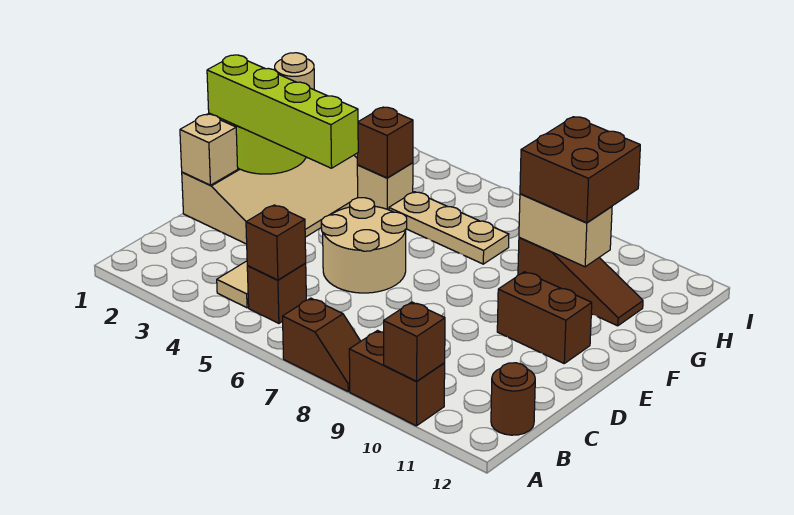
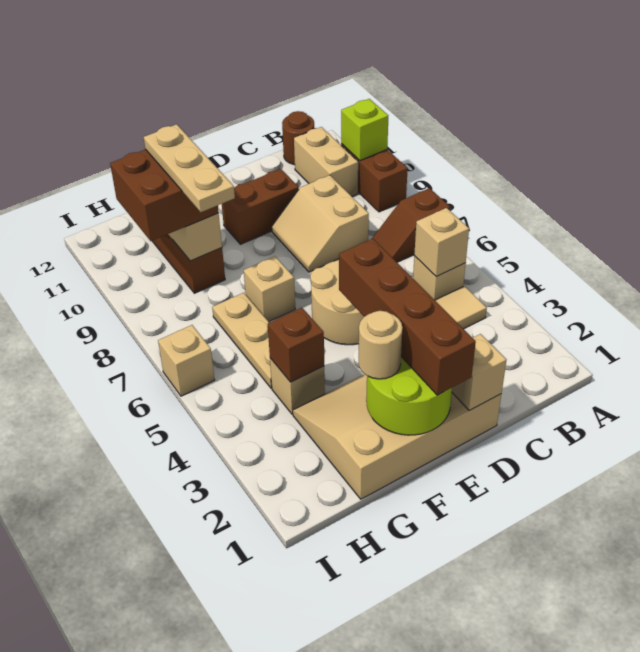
brown 1x2 slope [283,298,361,391] -> brown 1x2 slope turned to [372,188,450,262]
brown 1x1 brick [384,302,445,381] -> lime 1x1 brick [341,99,388,161]
brown 1x1 brick [247,264,306,323] -> tan 1x1 brick [413,256,466,300]
brown 1x1 brick [246,205,306,280] -> tan 1x1 brick [414,208,469,277]
none -> tan 1x2 brick [294,127,358,196]
none -> tan 2x2 slope [272,175,369,272]
lime 1x4 brick [207,55,358,168] -> brown 1x4 brick [339,239,476,395]
brown 1x2 brick [497,272,592,363] -> brown 1x2 brick turned to [222,169,299,244]
none -> tan 1x1 brick [244,256,295,322]
none -> tan 1x3 plate [144,124,235,212]
none -> tan 1x1 brick [158,325,214,396]

